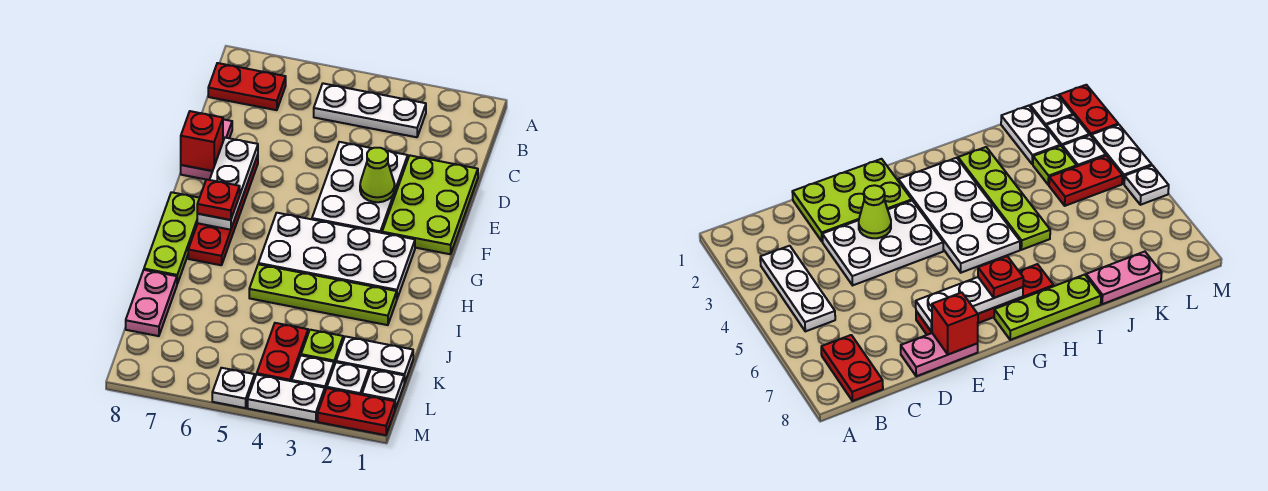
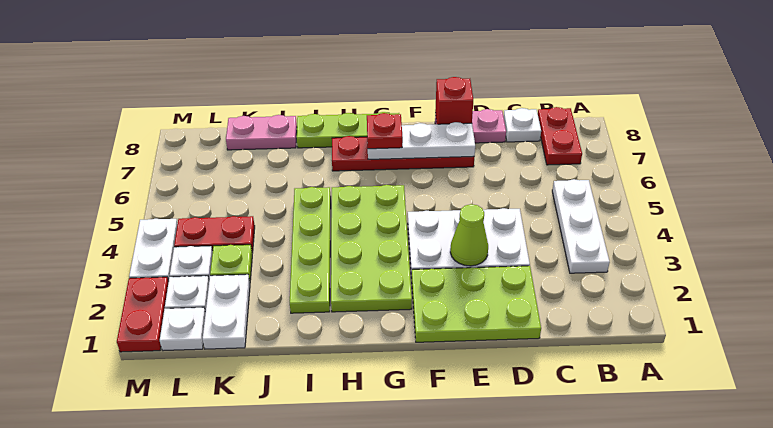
white 2x4 plate [258,213,415,298] -> lime 2x4 plate [331,185,412,312]
white 1x1 plate [212,368,255,408] -> white 1x1 plate moved to [503,108,541,142]

